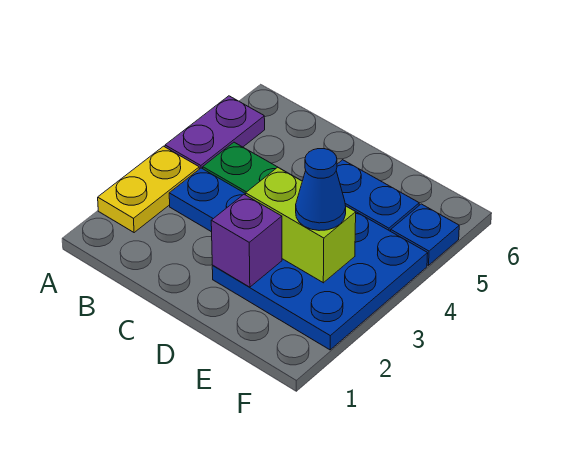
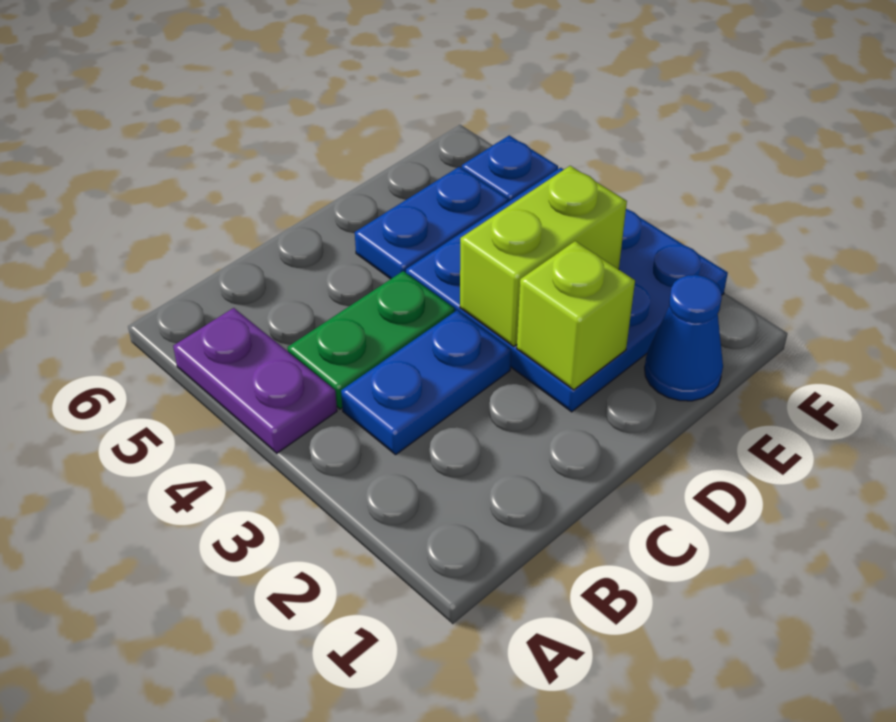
yellow 1x2 plate [98,146,199,233] -> none
purple 1x1 brick [211,194,282,287] -> lime 1x1 brick [517,241,635,390]
blue 1x1 cone [296,149,346,231] -> blue 1x1 cone moved to [645,275,723,401]

